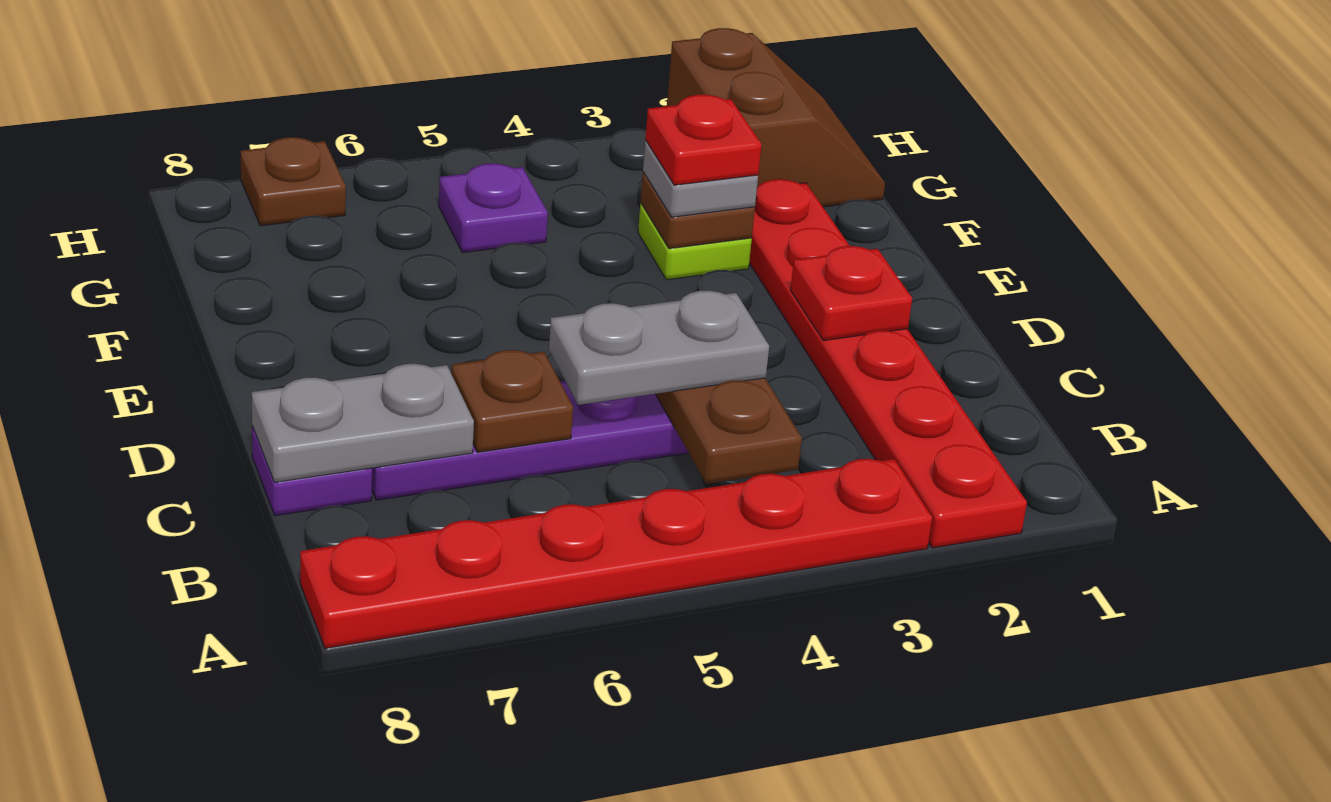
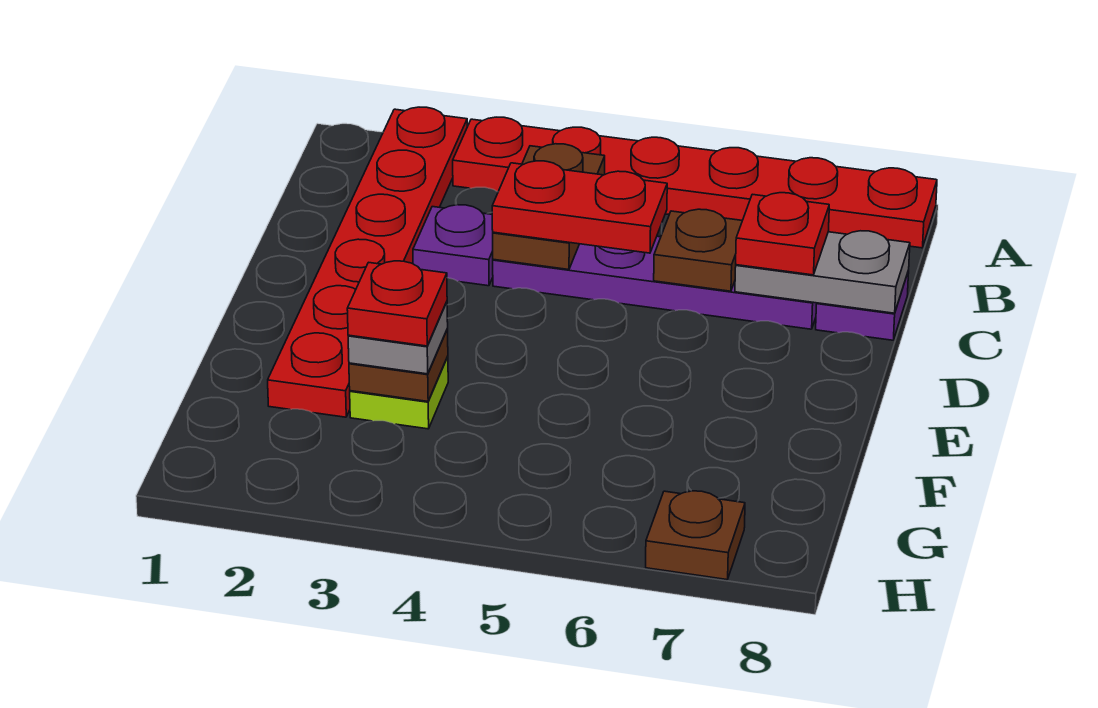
grey 1x2 plate [549,291,769,405] -> red 1x2 plate [492,161,667,253]
red 1x1 plate [790,246,912,341] -> red 1x1 plate moved to [736,193,829,275]
brown 2x2 slope [667,28,885,207] -> none
purple 1x1 plate [439,163,548,253] -> purple 1x1 plate moved to [413,205,493,286]

